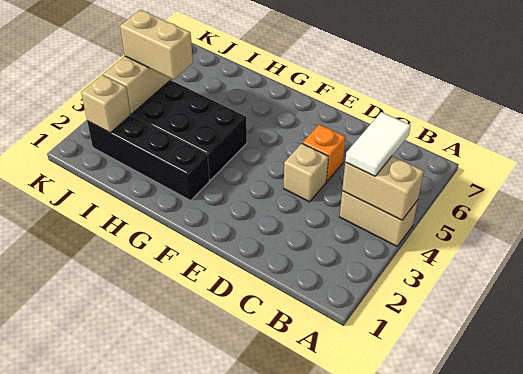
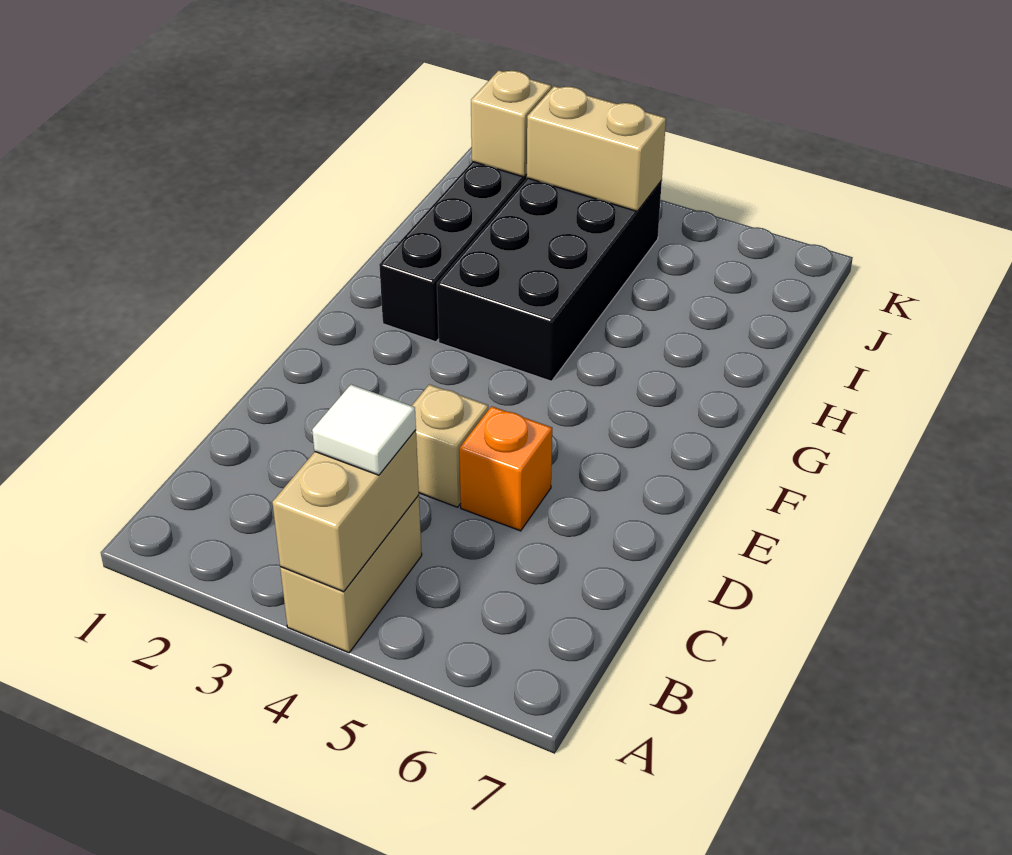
white 1x2 tile [345,112,411,176] -> white 1x1 tile [312,385,416,475]
tan 1x2 brick [120,10,193,79] -> none

